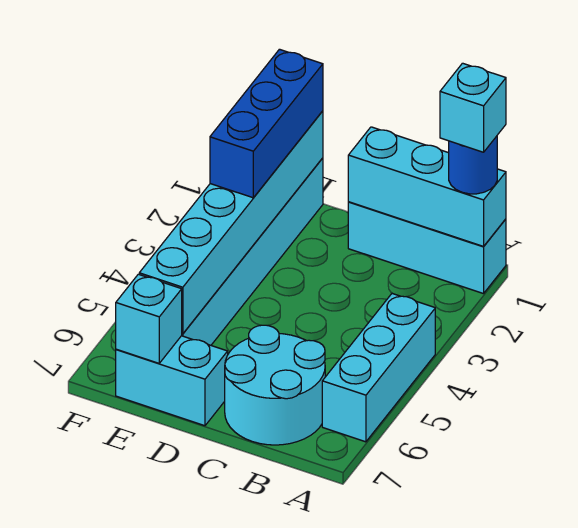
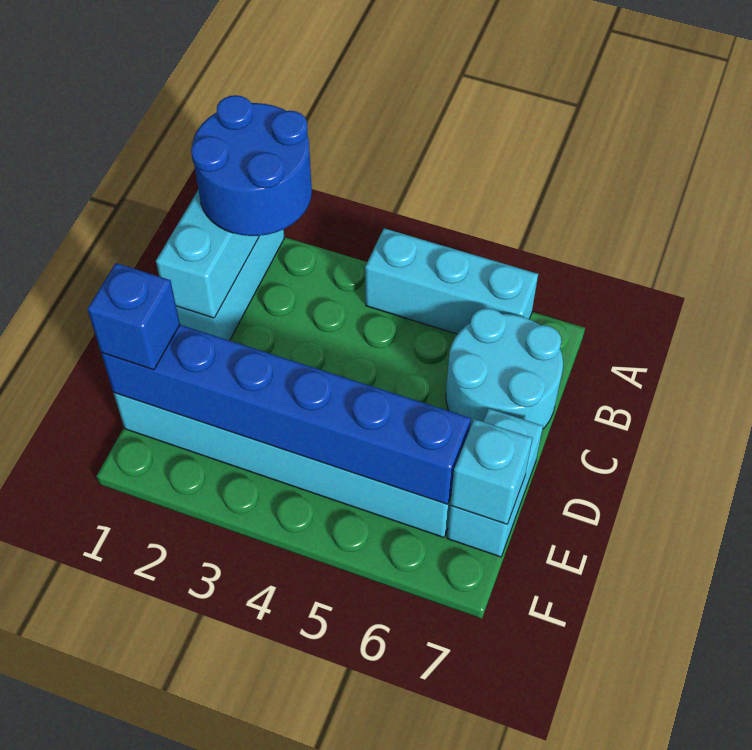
blue 1x1 round brick [449,136,497,194] -> blue 2x2 round brick [191,95,312,236]
cyan 1x1 brick [440,63,506,152] -> none
cyan 1x6 brick [139,111,323,334] -> blue 1x6 brick [101,325,471,504]
blue 1x3 brick [210,49,323,198] -> blue 1x1 brick [87,263,180,370]

